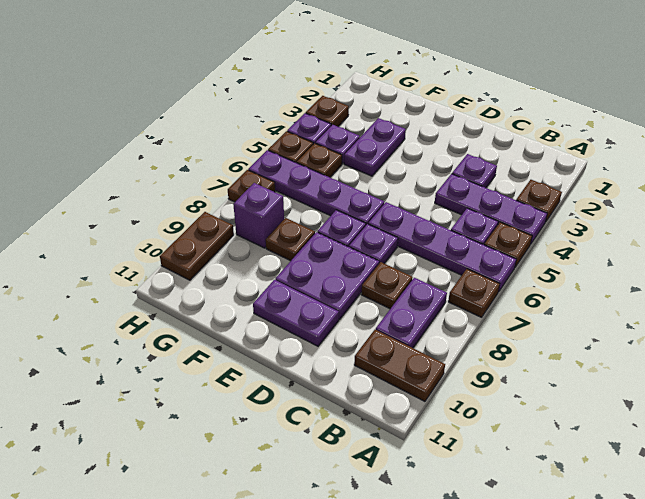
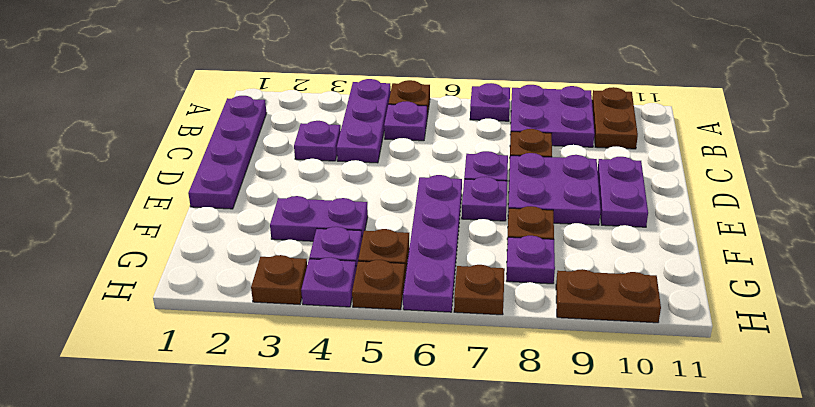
brown 1x1 plate [516,180,562,221] -> none
purple 1x4 plate [368,202,516,292] -> purple 1x4 plate moved to [188,96,266,209]
brown 1x1 plate [448,269,500,317] -> purple 1x1 plate [470,83,510,121]
purple 1x2 plate [376,278,447,348] -> purple 2x2 plate [510,85,595,147]
purple 1x1 brick [233,183,284,248] -> purple 1x1 plate [506,236,555,284]

